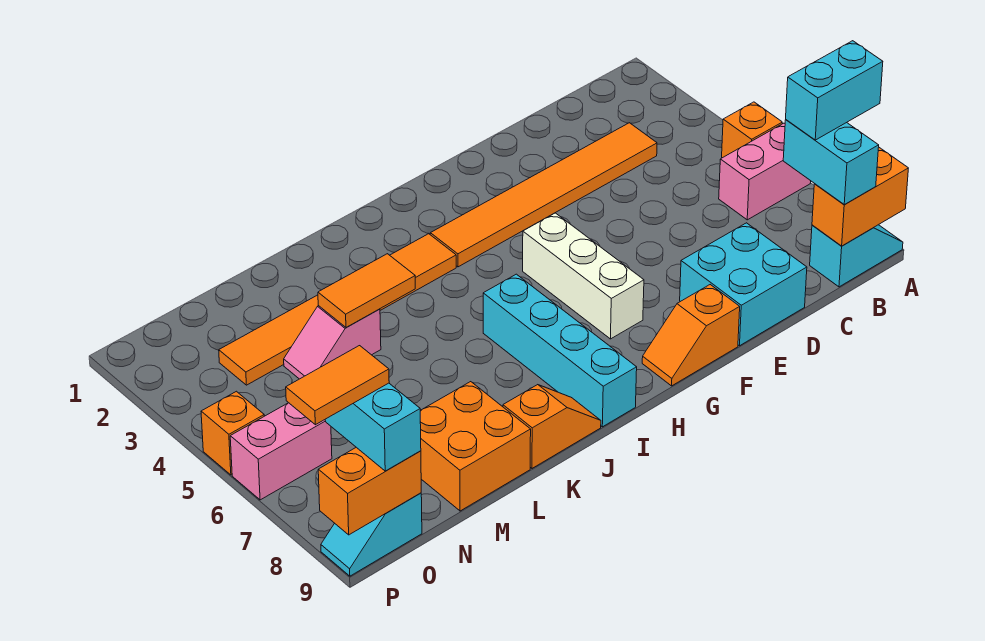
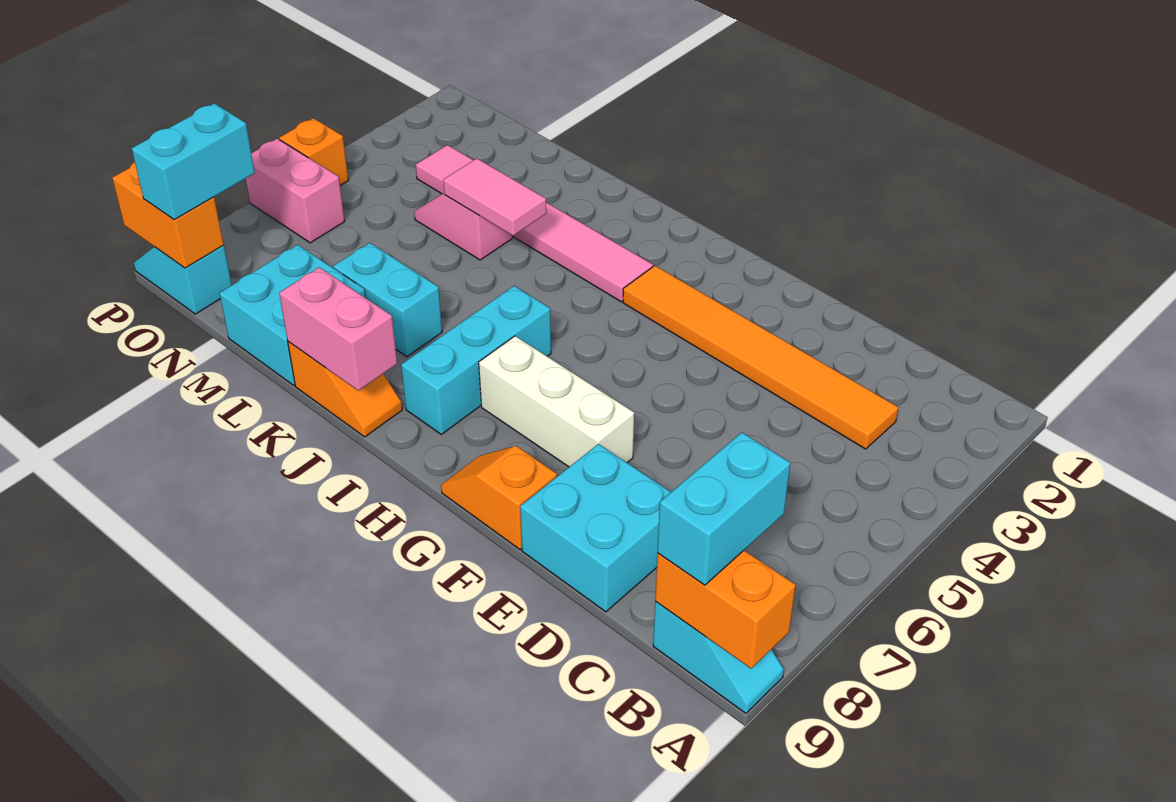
orange 1x1 brick [722,102,782,158] -> none
pink 1x2 brick [719,123,811,220] -> pink 1x2 brick moved to [279,267,397,391]
cyan 1x2 brick [786,41,883,140] -> cyan 1x2 brick moved to [333,243,442,357]
white 1x3 brick [523,213,644,339] -> white 1x3 brick turned to [479,336,634,467]
orange 1x6 tile [219,234,456,385] -> pink 1x6 tile [416,145,653,302]
cyan 1x4 brick [483,274,637,427] -> cyan 1x3 brick [401,286,551,434]
orange 1x2 tile [318,254,415,327] -> pink 1x2 tile [443,159,546,236]
orange 2x2 brick [420,382,531,511] -> cyan 2x2 brick [219,245,366,385]
orange 1x2 tile [286,346,389,425] -> none

